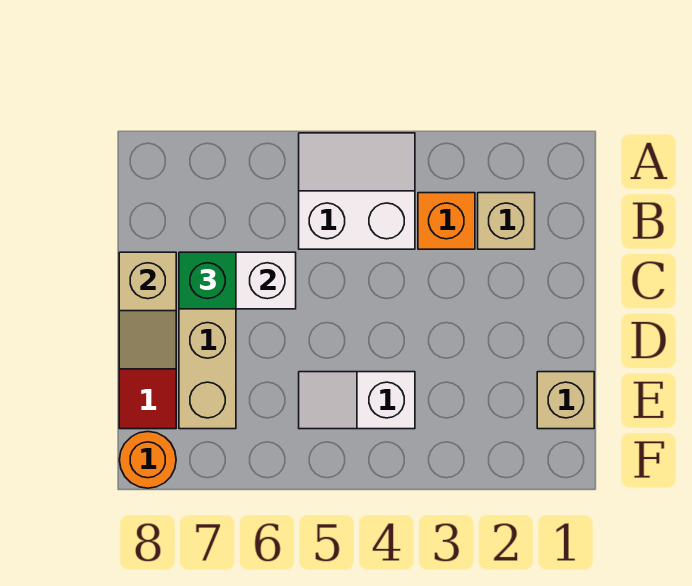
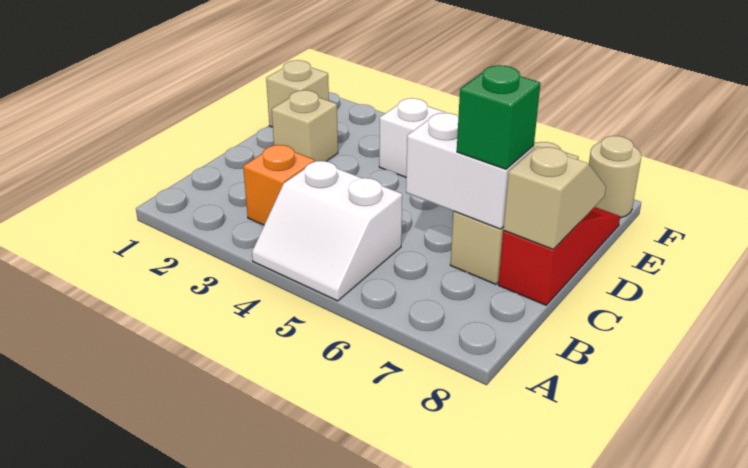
tan 1x1 brick [478,193,535,249] -> tan 1x1 brick moved to [272,90,338,161]
orange 1x1 round brick [119,432,176,488] -> tan 1x1 round brick [589,136,641,218]

